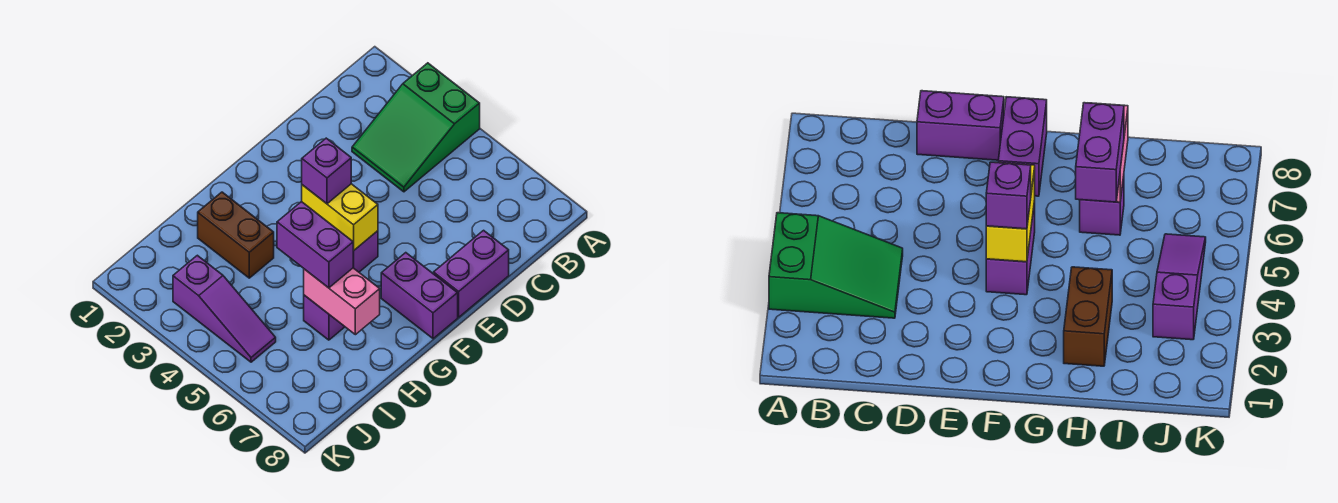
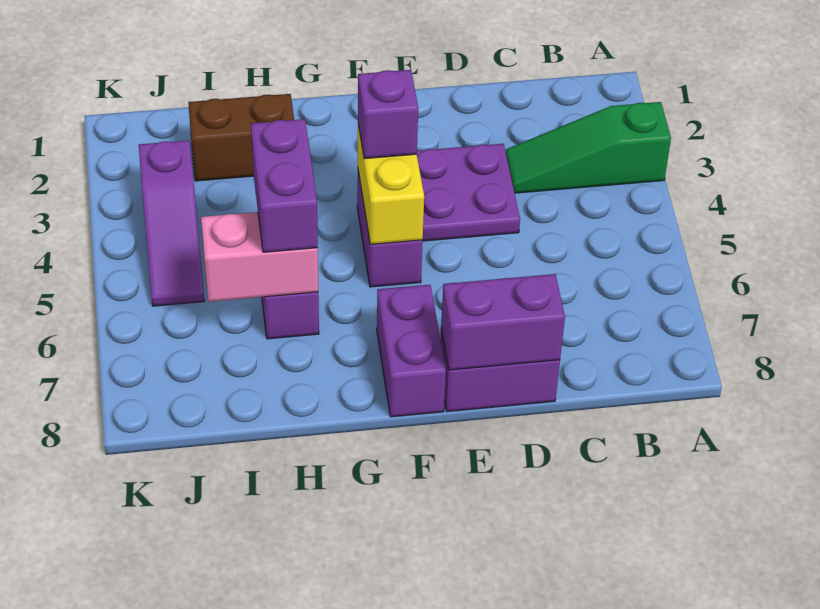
green 2x3 slope [352,63,480,192] -> green 1x3 slope [506,102,671,193]
none -> purple 2x2 plate [417,144,520,241]
none -> purple 1x2 brick [441,274,565,370]
brown 1x2 brick [198,192,274,278] -> brown 1x2 brick turned to [188,94,294,181]
pink 1x2 brick [304,268,380,335] -> pink 1x2 brick turned to [201,212,318,302]

